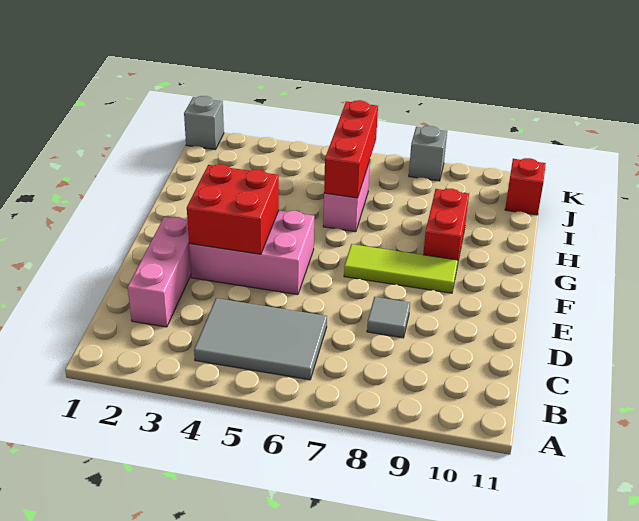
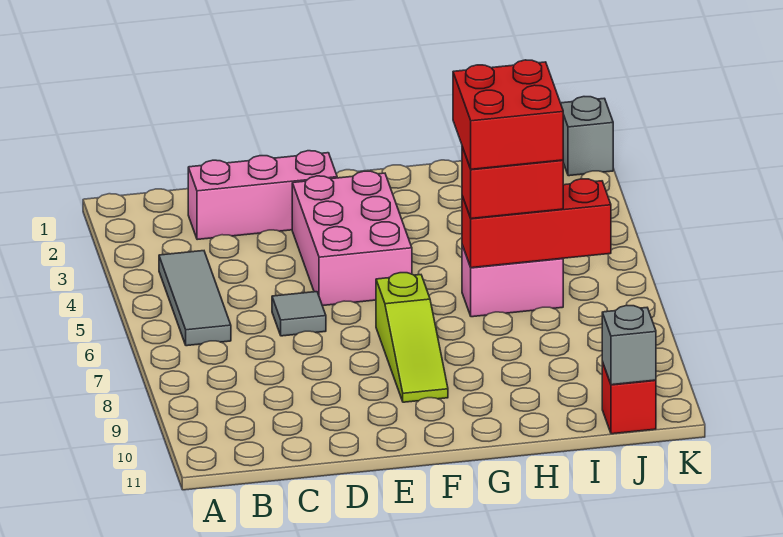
grey 2x3 tile [194,298,327,380] -> grey 1x3 tile [159,251,231,346]
grey 1x1 tile [367,297,410,338] -> grey 1x1 tile moved to [272,292,326,336]
red 2x2 brick [187,164,279,254] -> red 2x2 brick moved to [453,60,563,169]
lime 1x3 tile [344,244,458,293] -> lime 1x3 slope [376,273,448,402]
red 1x2 brick [423,189,469,266] -> red 1x2 brick moved to [462,147,563,219]
grey 1x1 brick [409,126,447,181] -> grey 1x1 brick moved to [602,305,656,385]

